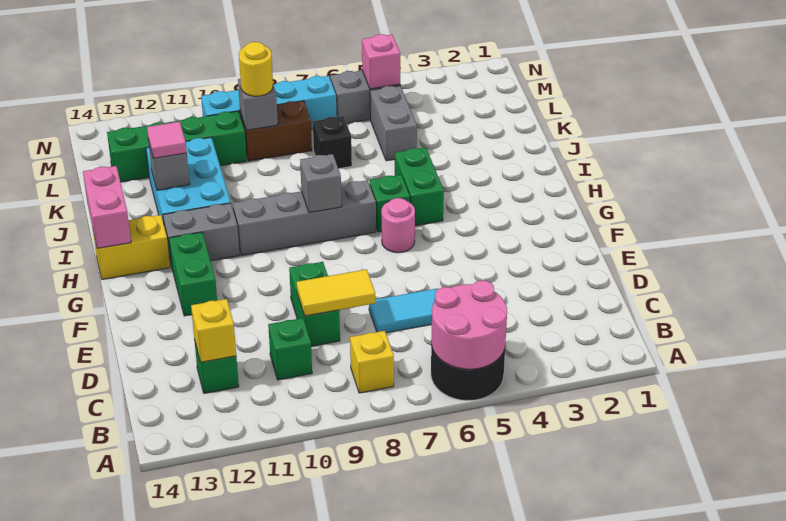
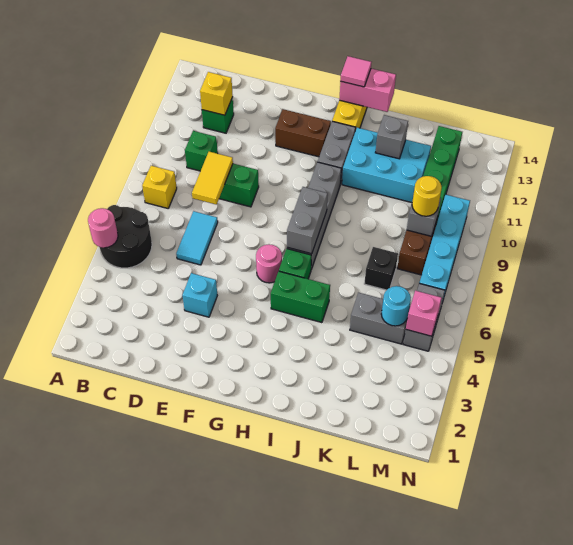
pink 2x2 round brick [431,281,507,369] -> pink 1x1 round brick [88,208,118,248]
none -> cyan 1x1 brick [182,273,217,317]
green 1x2 brick [169,232,217,316] -> brown 1x2 brick [275,109,331,157]
grey 1x1 brick [300,154,342,213] -> grey 1x2 brick [287,187,328,254]
pink 1x1 tile [147,122,187,158] -> pink 1x1 tile moved to [340,56,371,87]
none -> cyan 1x1 round brick [381,286,411,326]

